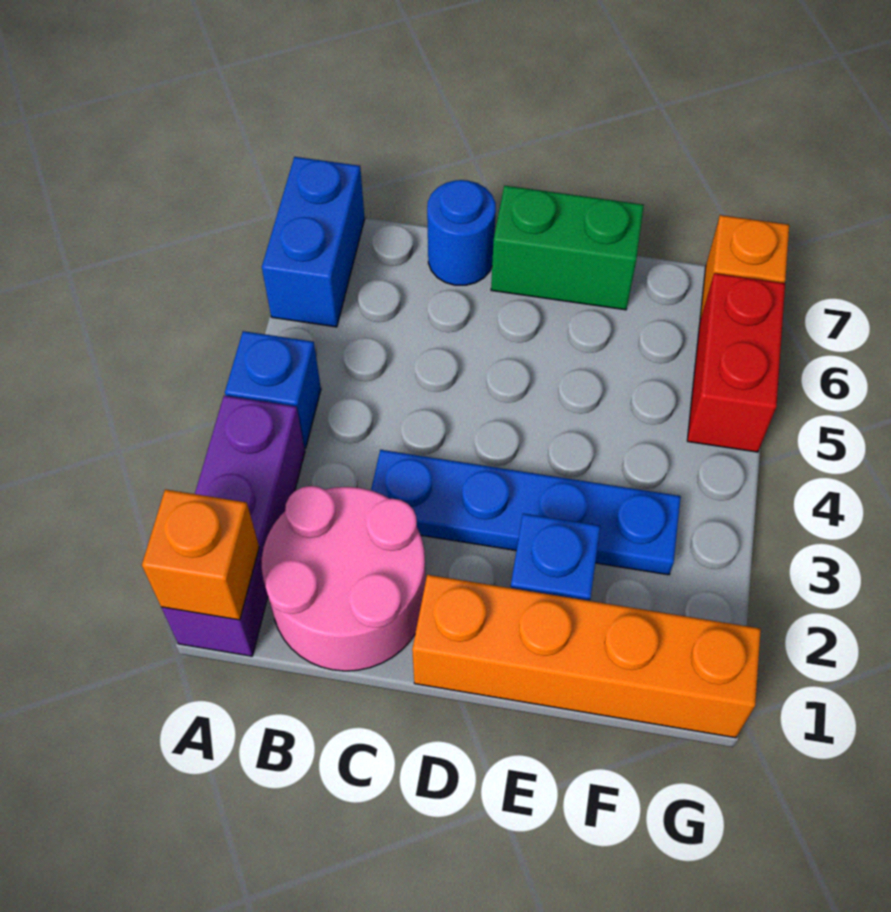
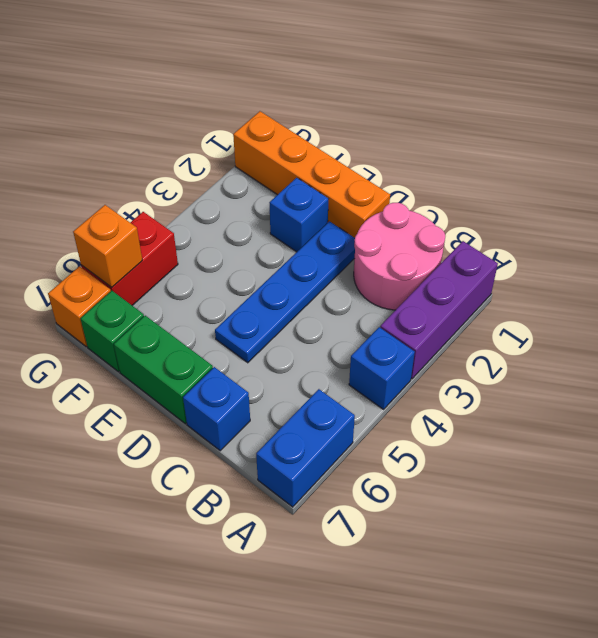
orange 1x1 brick [142,489,259,620] -> orange 1x1 brick moved to [73,205,142,287]
blue 1x4 plate [371,450,681,575] -> blue 1x4 plate turned to [215,221,355,363]
blue 1x1 round brick [427,180,496,285] -> blue 1x1 brick [183,367,250,451]
none -> green 1x1 brick [81,291,144,372]

